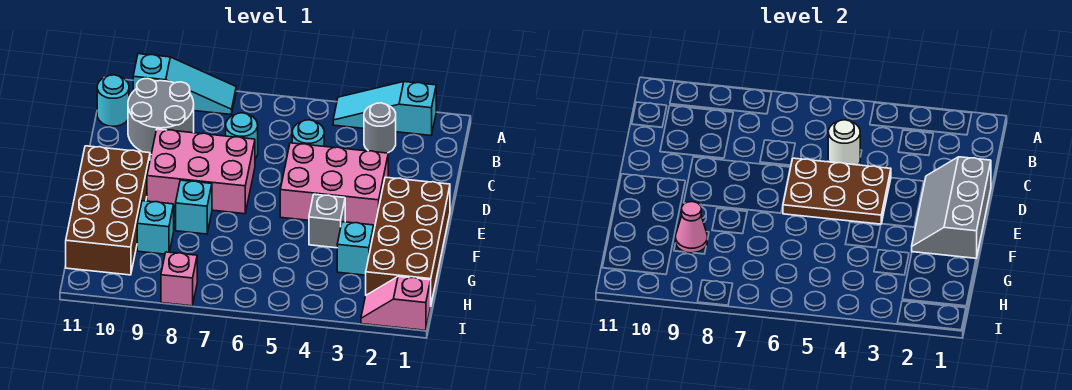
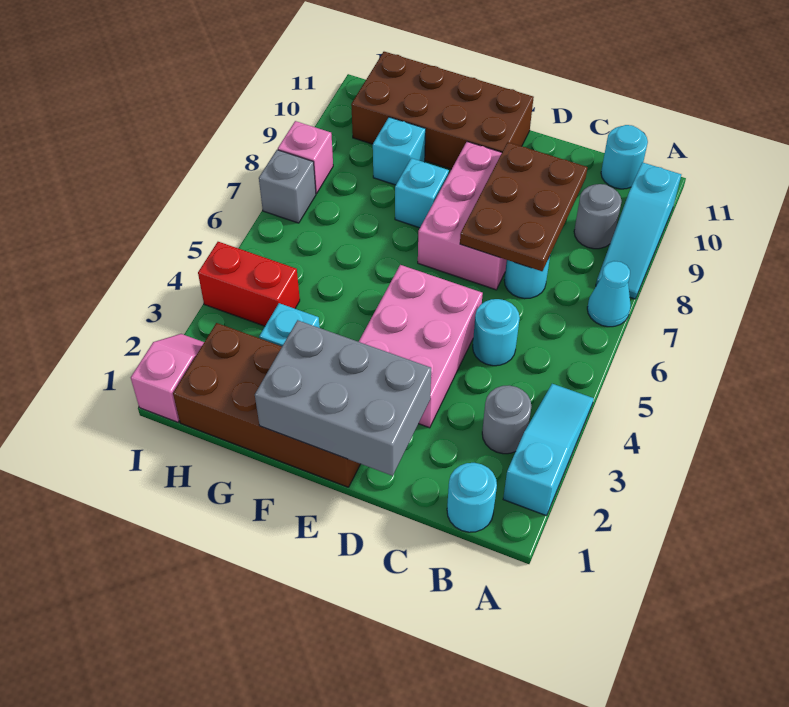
none -> cyan 1x1 cone [587,261,631,327]
none -> cyan 1x1 round brick [447,463,497,532]
grey 2x2 round brick [128,78,194,155] -> grey 1x1 round brick [574,184,622,249]
white 1x1 round brick [828,120,860,165] -> none
grey 2x3 slope [912,157,991,258] -> grey 2x3 brick [255,320,431,476]
brown 2x3 plate [783,158,891,224] -> brown 2x3 plate moved to [460,142,587,271]
grey 1x1 brick [309,194,345,248] -> grey 1x1 brick moved to [259,150,316,223]
pink 1x1 cone [676,202,707,253] -> none
none -> red 1x2 brick [198,242,300,326]

